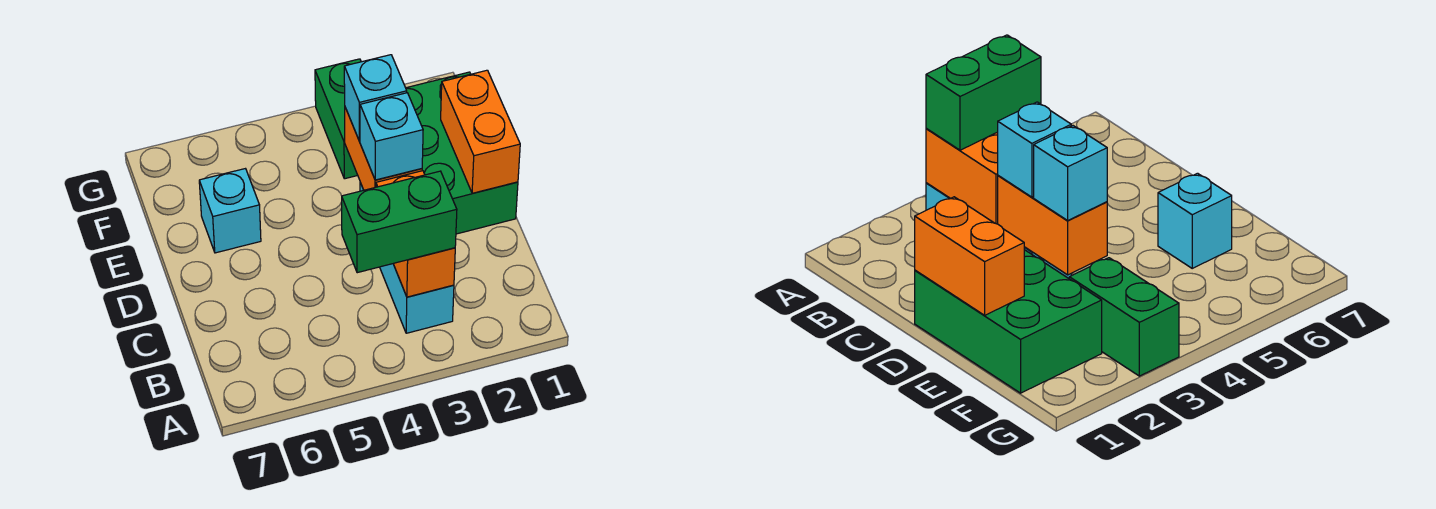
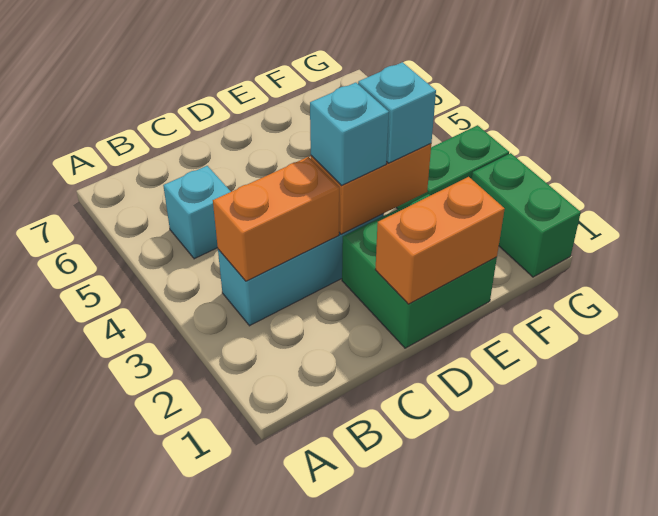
green 1x2 brick [342,171,457,273] -> green 1x2 brick moved to [472,153,581,277]
green 2x3 brick [406,72,518,234] -> green 2x2 brick [342,194,497,348]
cyan 1x1 brick [199,169,261,253] -> cyan 1x1 brick moved to [163,166,231,259]

